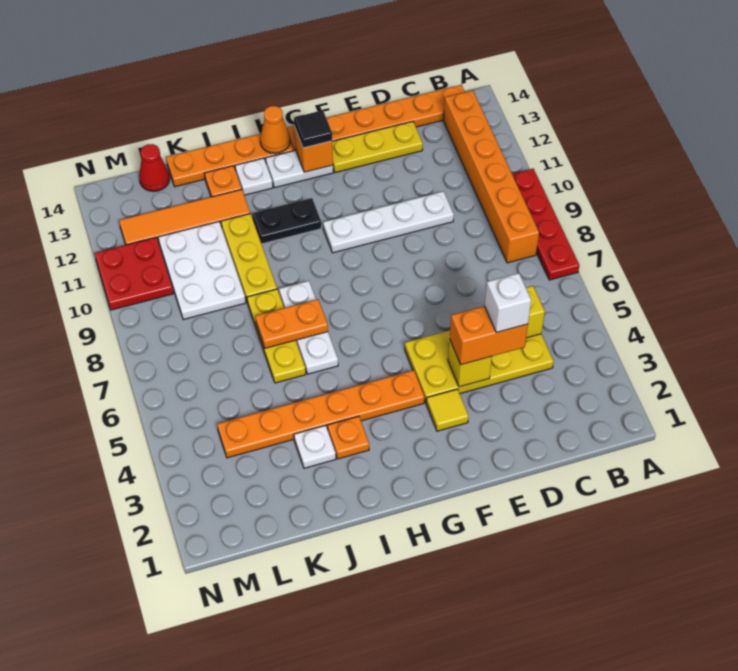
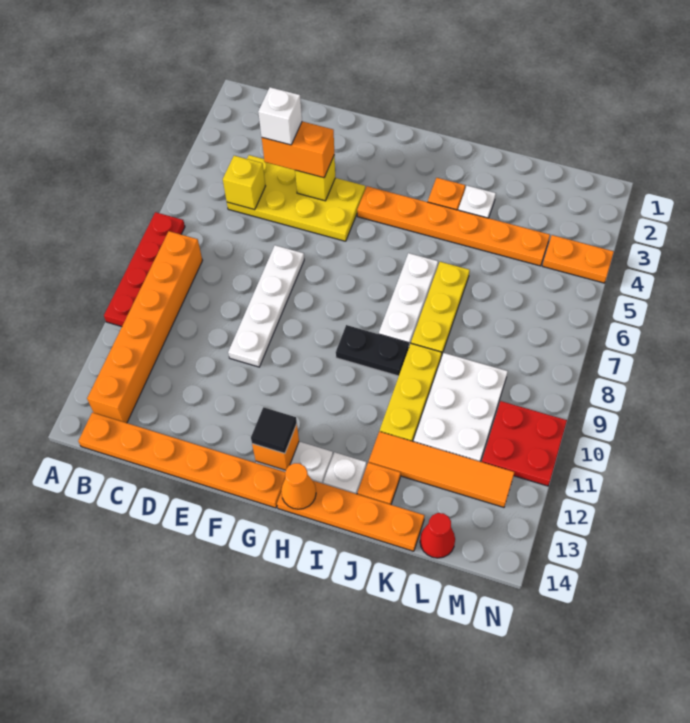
white 1x4 plate [323,191,454,253] -> white 1x4 plate turned to [228,245,304,367]
yellow 1x3 plate [332,121,423,173] -> none
yellow 1x1 tile [426,389,469,431] -> none
black 1x2 plate [252,198,321,244] -> black 1x2 plate moved to [336,325,409,376]
orange 1x2 plate [255,299,328,348] -> orange 1x2 plate moved to [543,235,614,283]

